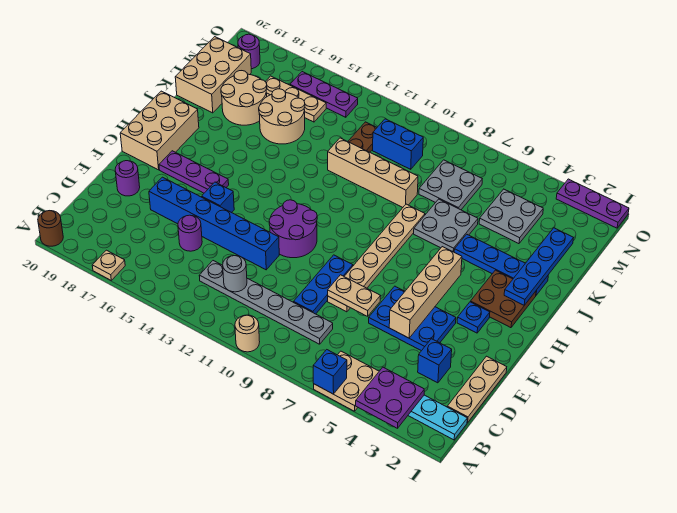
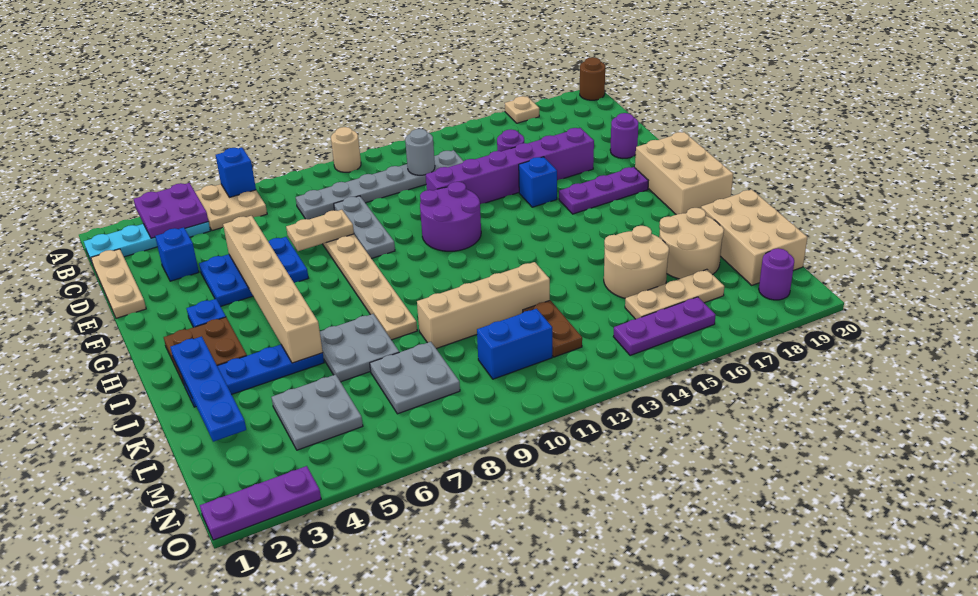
blue 1x3 plate [294,255,353,314] -> grey 1x3 plate [334,196,395,259]
tan 1x4 brick [389,247,462,338] -> tan 1x6 brick [223,216,323,363]
blue 1x6 brick [149,177,279,270] -> purple 1x6 brick [426,128,594,204]

